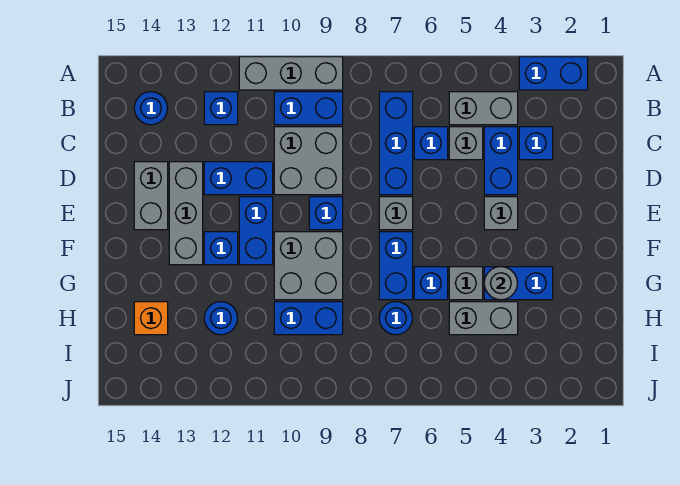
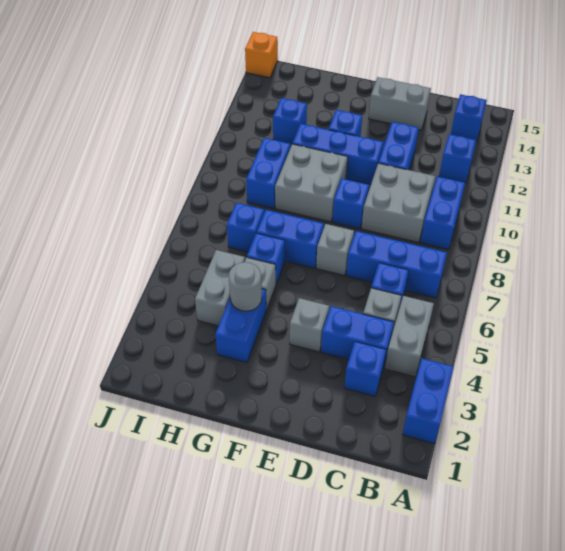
grey 1x3 brick [239,57,343,90] -> none
blue 1x1 round brick [134,92,168,125] -> blue 1x1 brick [451,94,487,142]
grey 1x3 brick [169,162,203,265] -> none
blue 1x2 brick [239,197,273,265] -> blue 1x3 brick [292,124,384,184]
blue 1x1 round brick [379,302,413,335] -> blue 1x1 brick [227,203,264,252]
blue 1x1 round brick [204,302,238,335] -> blue 1x1 brick [273,98,307,144]
orange 1x1 brick [134,302,168,335] -> orange 1x1 brick moved to [245,32,278,78]

